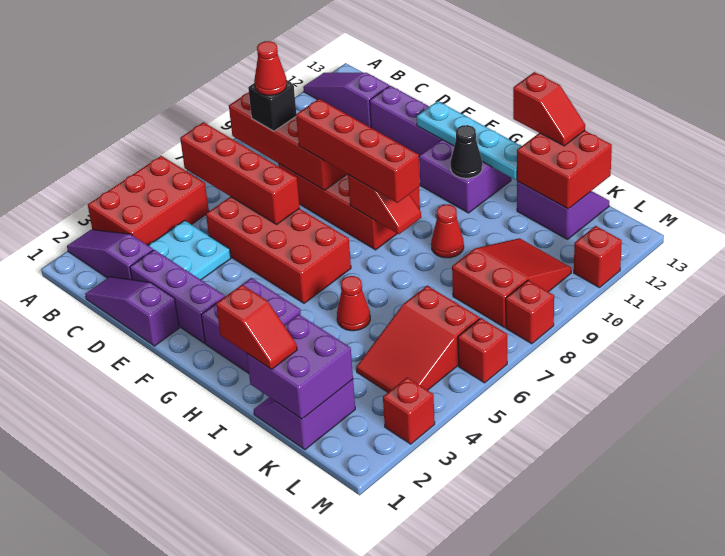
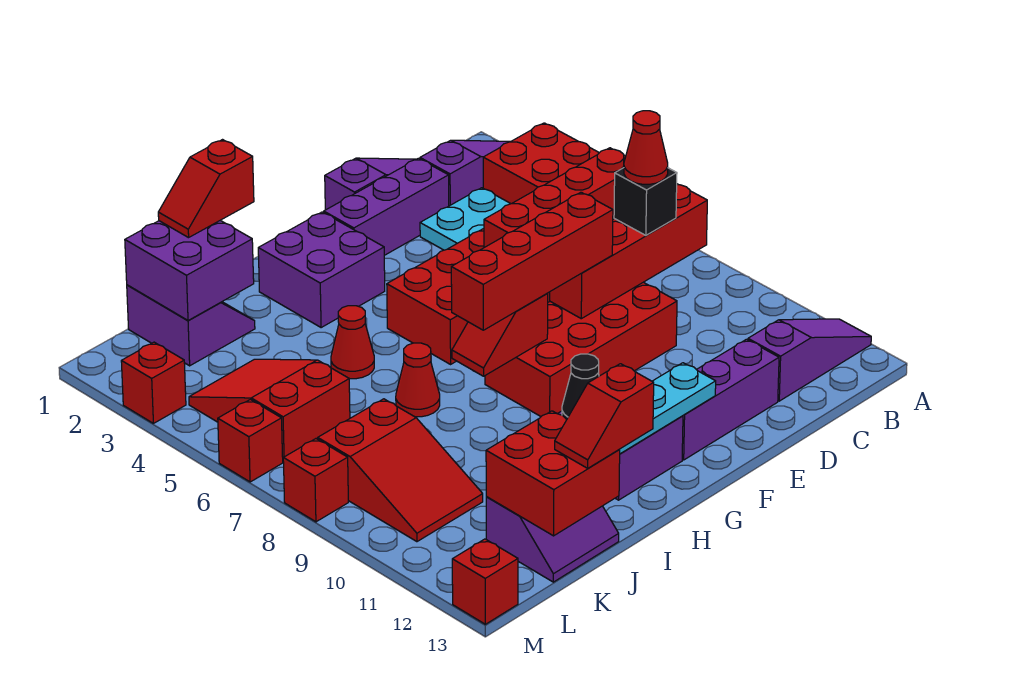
red 1x1 cone [431,204,464,258] -> red 1x1 cone moved to [396,343,440,417]
red 1x1 brick [574,226,622,288] -> red 1x1 brick moved to [452,539,518,624]

